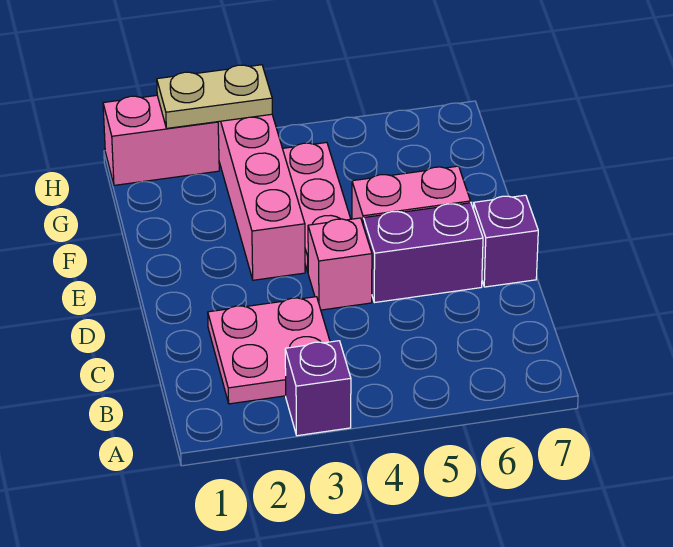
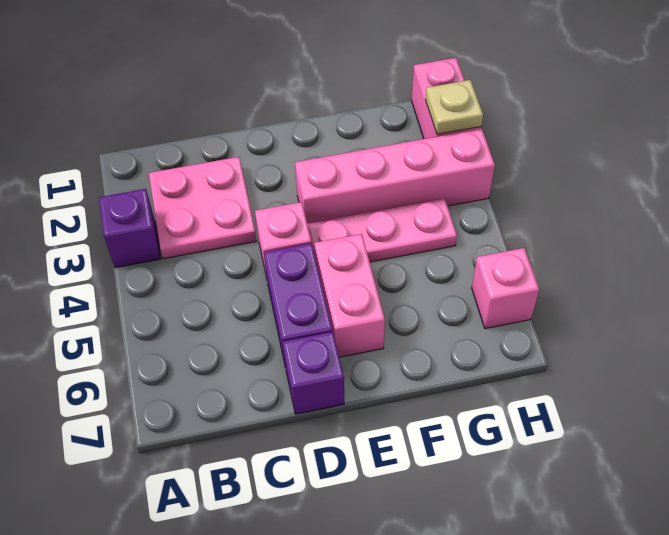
tan 1x2 plate [157,65,272,128] -> tan 1x1 plate [425,80,483,134]
none -> pink 1x1 brick [472,248,539,329]

